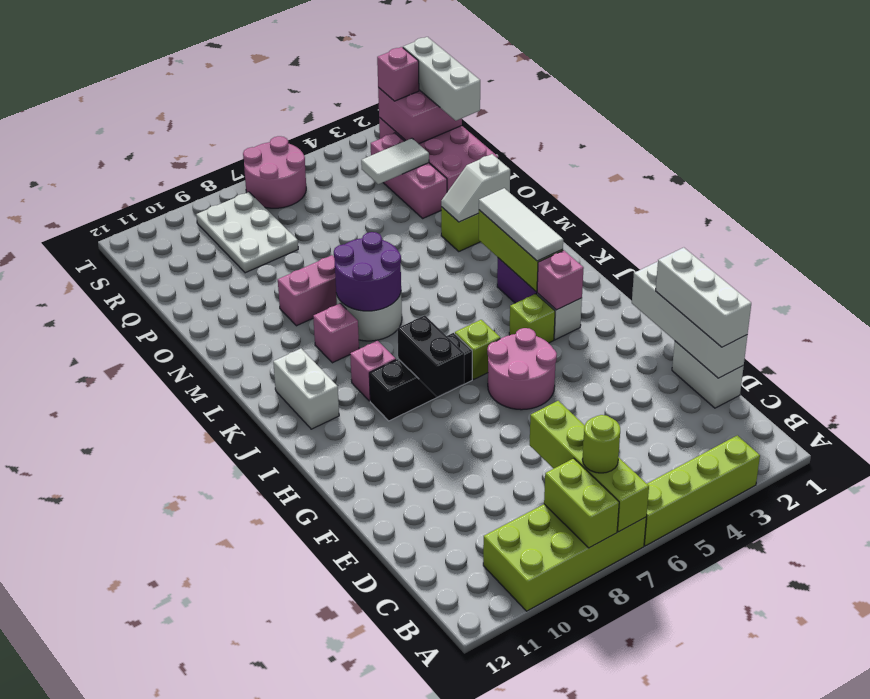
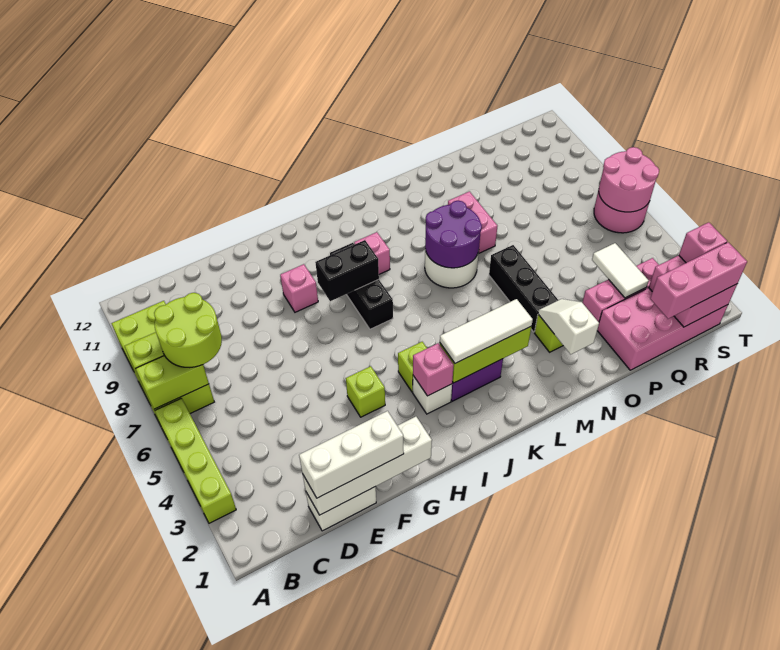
lime 1x4 brick [530,401,649,532] -> lime 1x2 brick [136,356,209,409]
lime 1x1 round brick [582,415,620,473] -> lime 2x2 round brick [154,293,222,367]
pink 2x2 round brick [487,328,557,410] -> pink 2x2 round brick moved to [599,147,659,212]
lime 1x1 brick [455,320,500,379] -> lime 1x1 brick moved to [346,366,385,417]
white 1x2 brick [273,349,339,429] -> none
pink 1x1 brick [313,303,359,363] -> pink 1x1 brick moved to [280,264,318,312]
none -> black 1x3 brick [489,245,558,332]
white 1x3 brick [403,37,480,121] -> pink 1x3 brick [650,242,747,319]
white 2x3 plate [196,192,298,273] -> none

